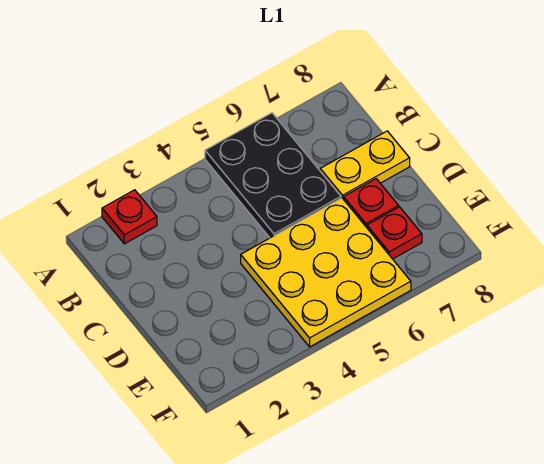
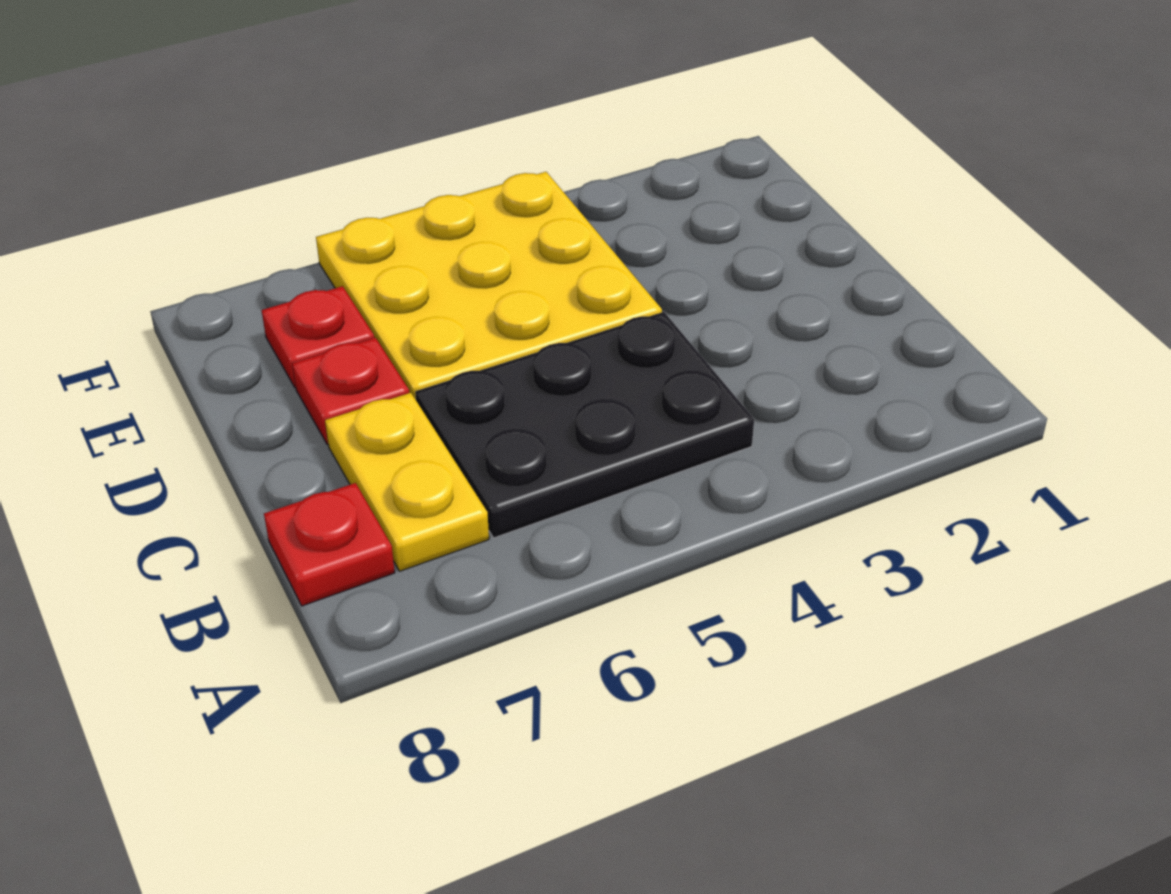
red 1x1 plate [102,190,157,244] -> red 1x1 plate moved to [264,483,395,606]
black 2x3 plate [205,113,341,238] -> black 2x3 plate turned to [415,312,754,538]
yellow 1x2 plate [320,131,410,199] -> yellow 1x2 plate turned to [325,393,489,571]

